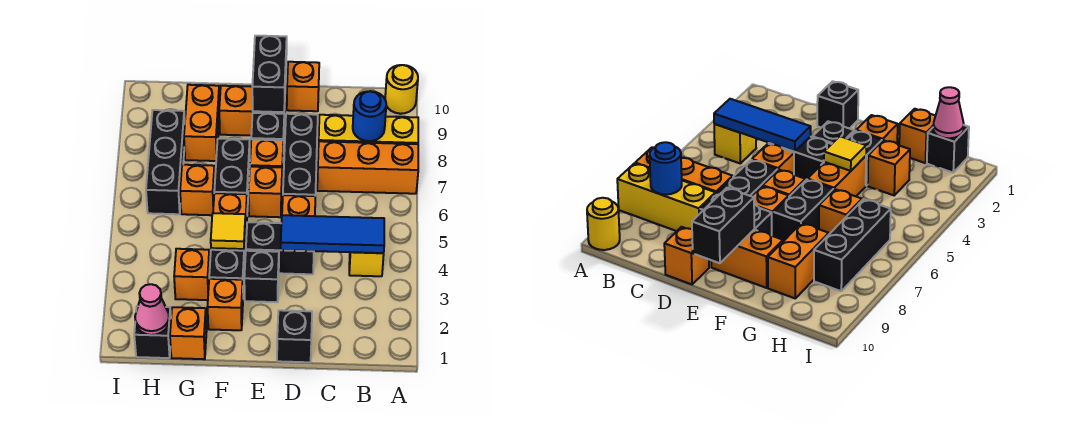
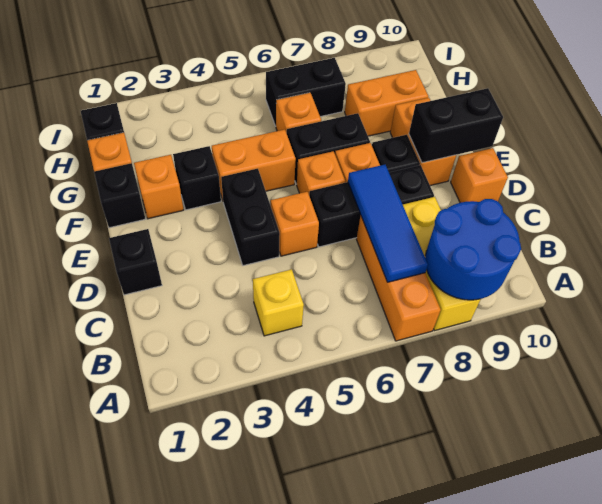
yellow 1x1 round brick [385,65,418,114] -> none
blue 1x3 tile [281,215,384,253] -> blue 1x3 tile moved to [348,165,428,282]
blue 1x1 round brick [353,91,386,141] -> blue 2x2 round brick [425,199,521,300]
black 1x1 brick [244,251,279,302] -> black 1x1 brick moved to [94,163,145,228]
yellow 1x1 tile [211,213,246,249] -> none
orange 1x1 brick [174,249,210,300] -> none
pink 1x1 cone [135,284,169,335] -> none
black 1x3 brick [146,110,185,214] -> black 1x2 brick [266,58,346,126]

